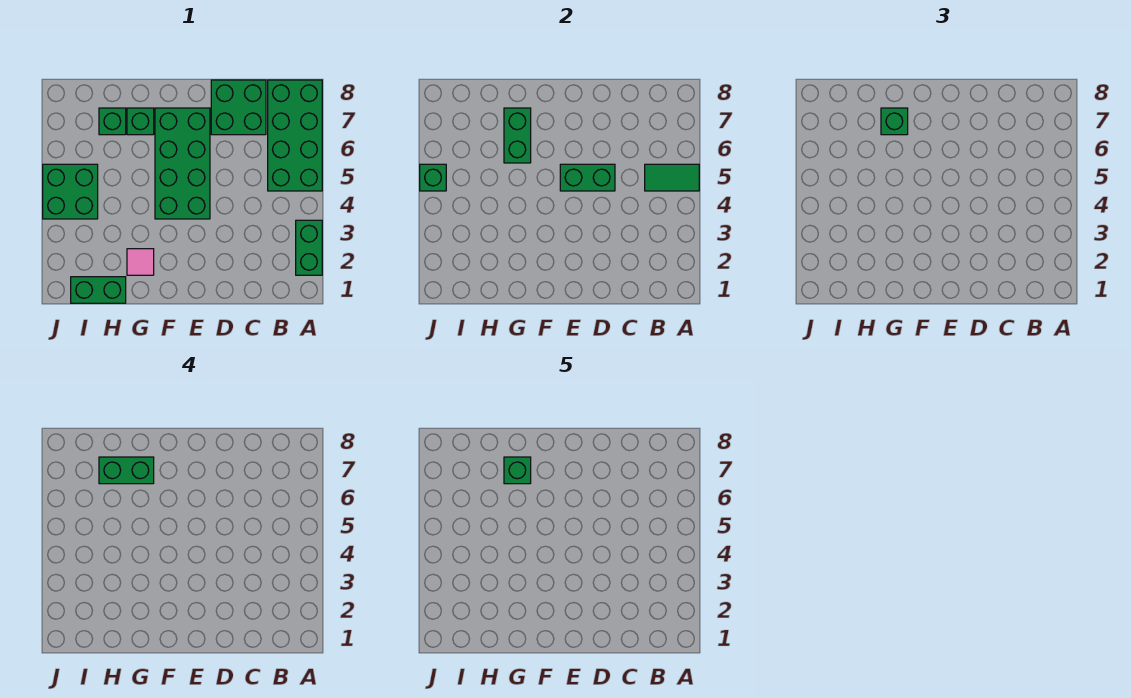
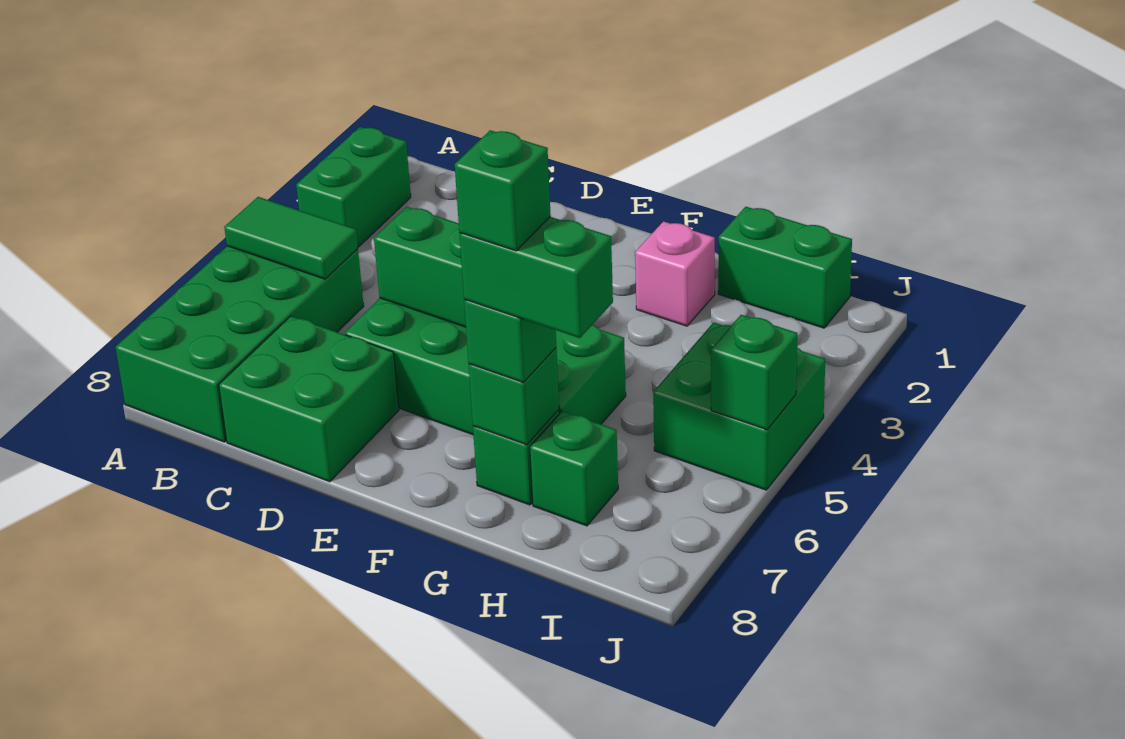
green 2x4 brick [155,108,210,219] -> green 2x4 brick turned to [345,298,626,435]
pink 1x1 tile [127,249,154,275] -> pink 1x1 brick [635,221,715,326]
green 1x2 brick [504,108,531,163] -> green 1x1 brick [469,348,559,445]

